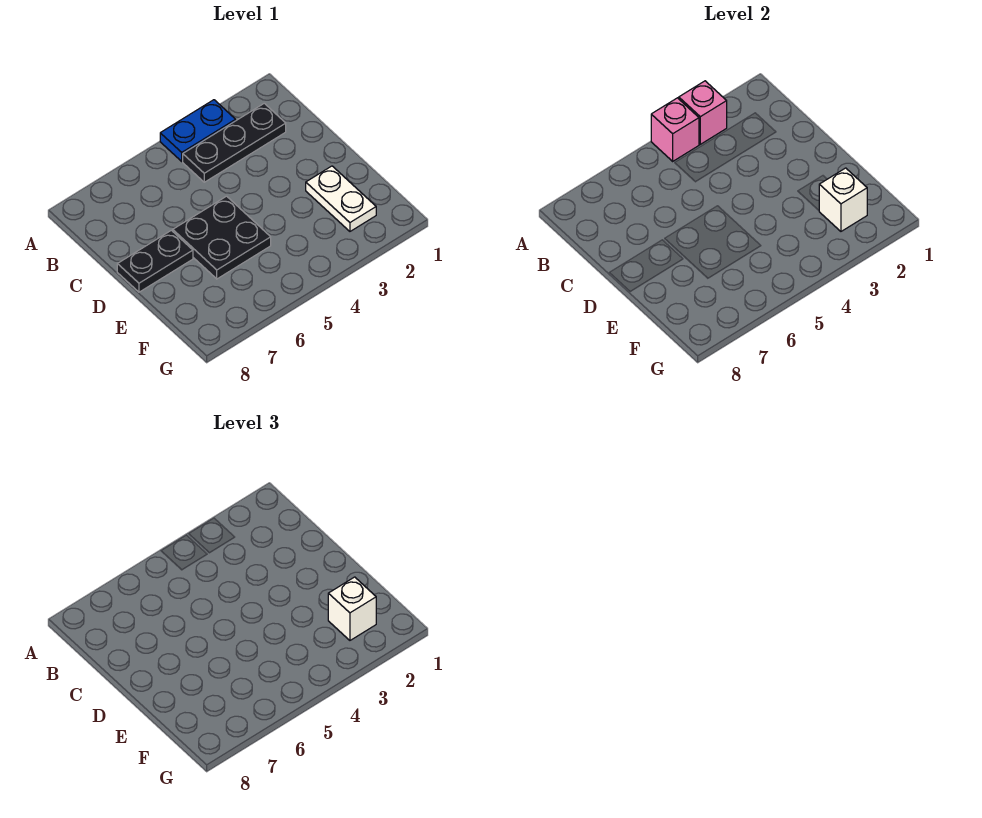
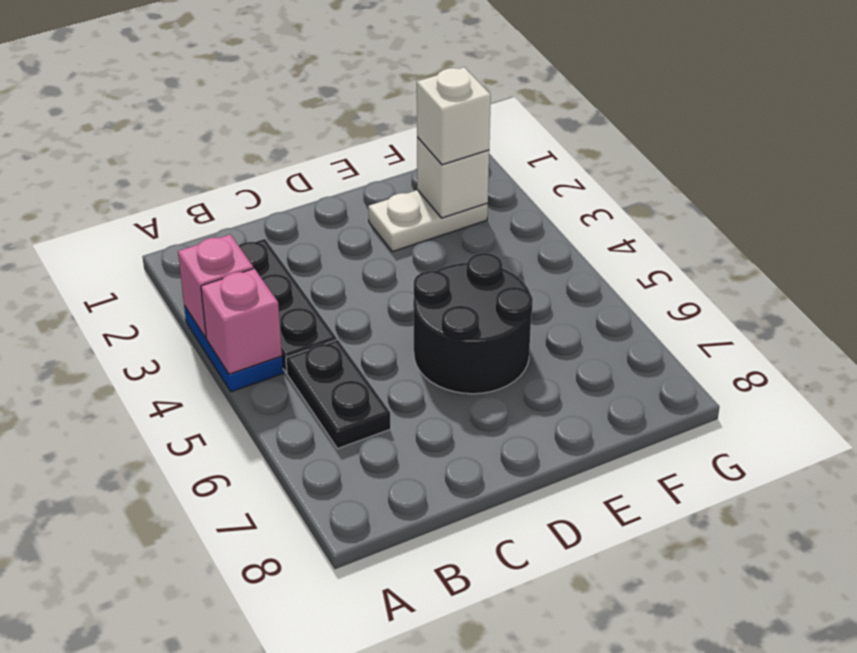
black 2x2 plate [173,196,271,279] -> black 2x2 round brick [413,253,533,394]
black 1x2 plate [117,230,193,292] -> black 1x2 plate moved to [286,340,391,449]

